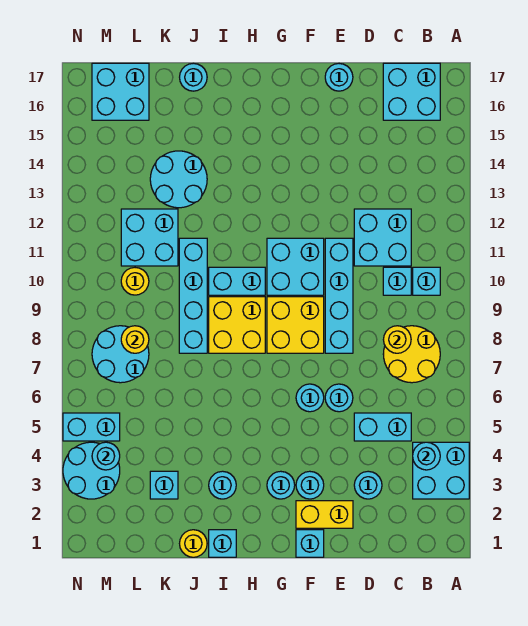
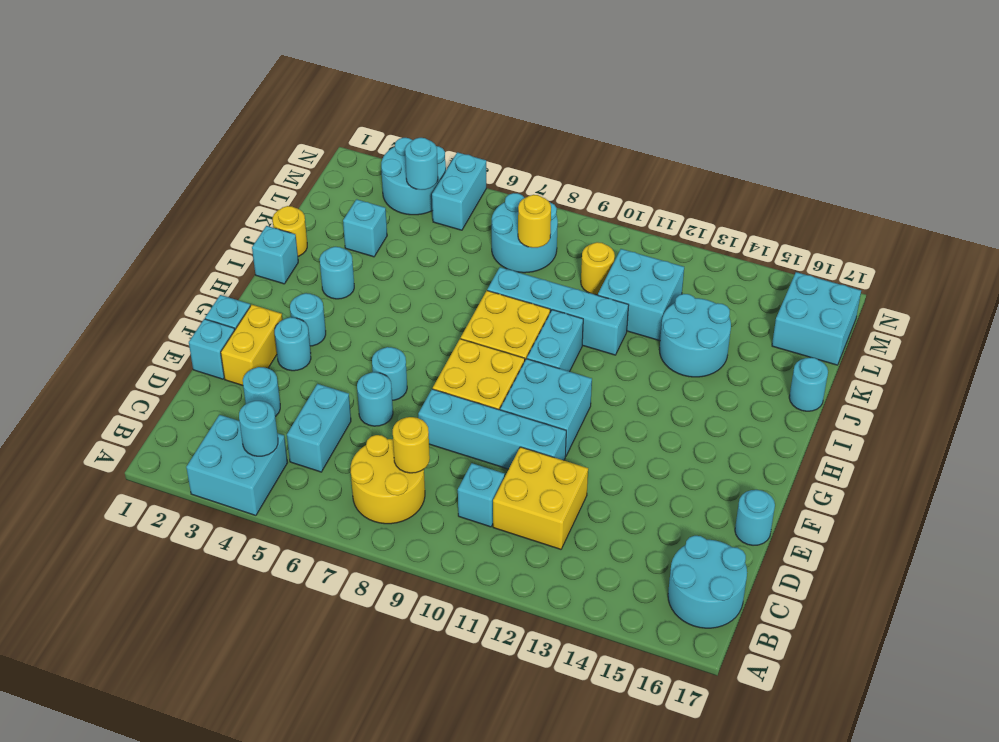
cyan 1x1 brick [413,267,440,295] -> cyan 1x1 brick moved to [189,319,235,379]
cyan 2x2 brick [383,63,440,120] -> cyan 2x2 round brick [668,536,747,628]
cyan 2x2 brick [354,209,411,266] -> yellow 2x2 brick [493,447,588,549]

